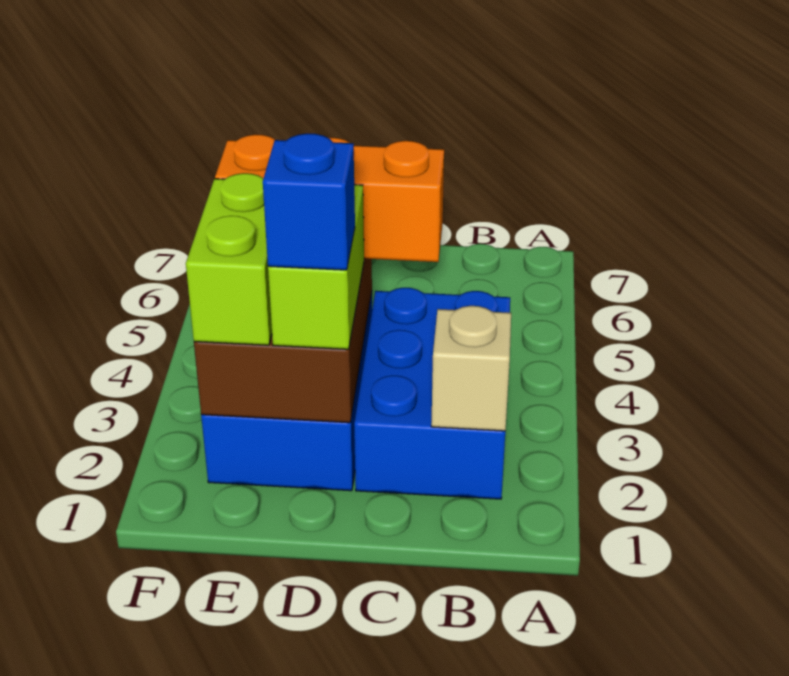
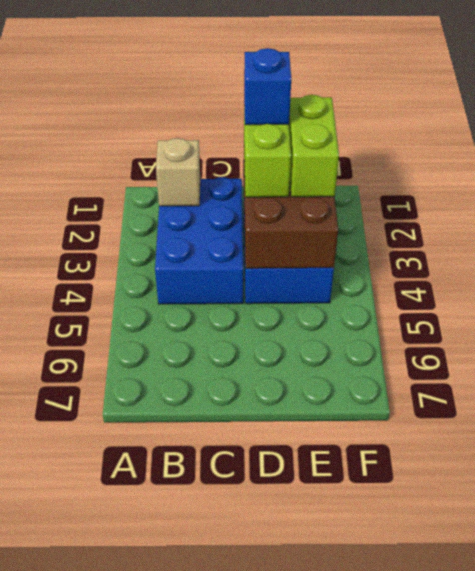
orange 1x3 brick [215,134,444,262] -> none

